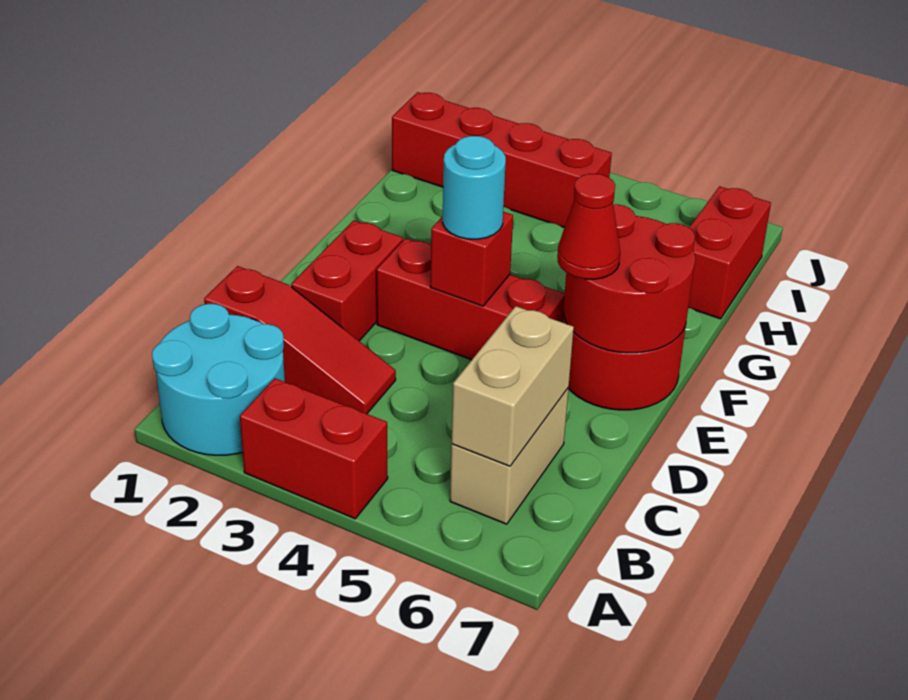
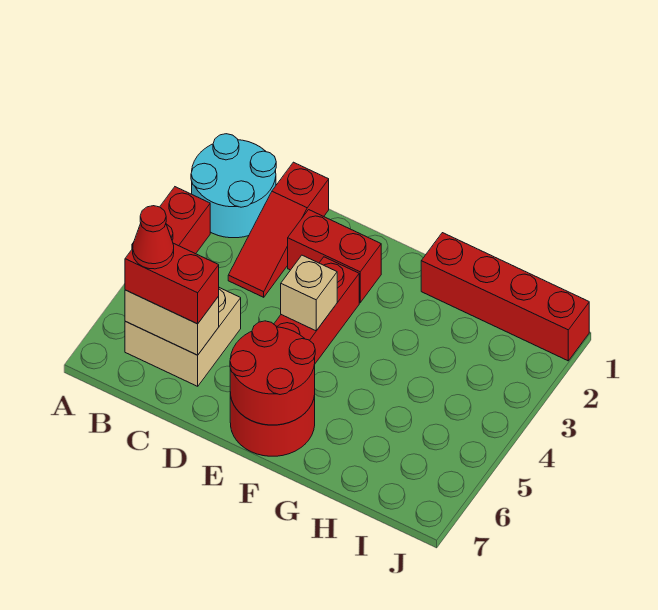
tan 1x2 brick [450,388,569,524] -> tan 2x2 brick [125,288,241,386]
red 1x1 brick [430,212,513,306] -> tan 1x1 brick [281,255,337,331]
cyan 1x1 round brick [442,136,506,239] -> none
red 1x1 cone [557,174,620,279] -> red 1x1 cone moved to [133,206,174,269]
red 1x2 brick [688,186,771,319] -> red 1x2 brick moved to [125,243,219,324]
red 1x4 brick [392,92,612,228] -> red 1x4 brick turned to [421,233,589,361]

